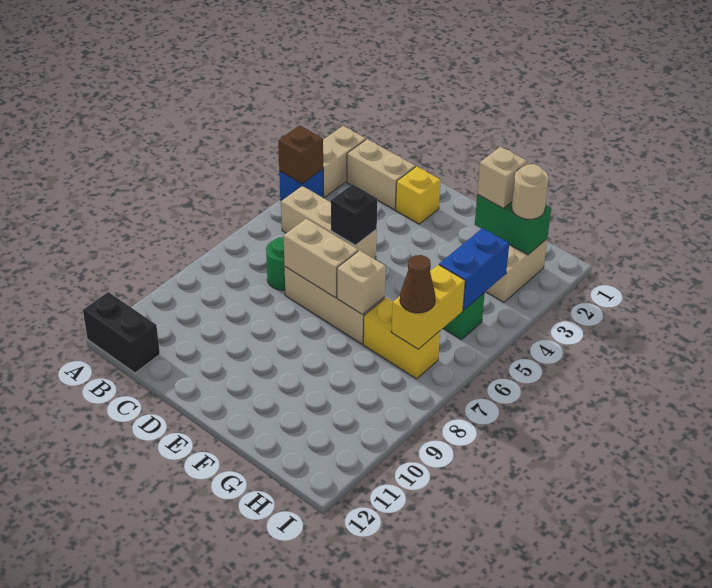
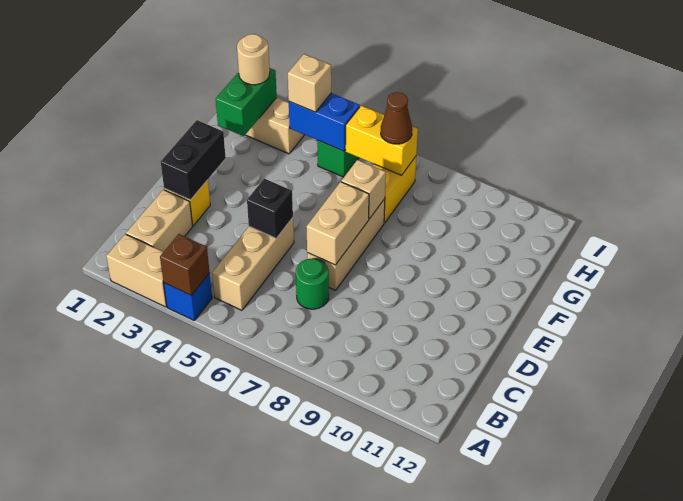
black 1x2 brick [83,292,160,373] -> black 1x2 brick moved to [161,120,226,200]
tan 1x1 brick [477,147,527,208] -> tan 1x1 brick moved to [288,54,331,112]

